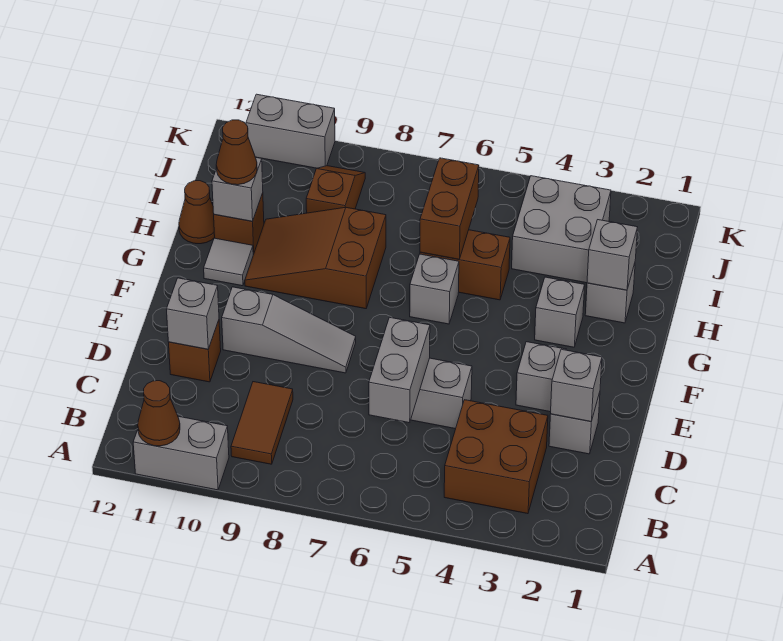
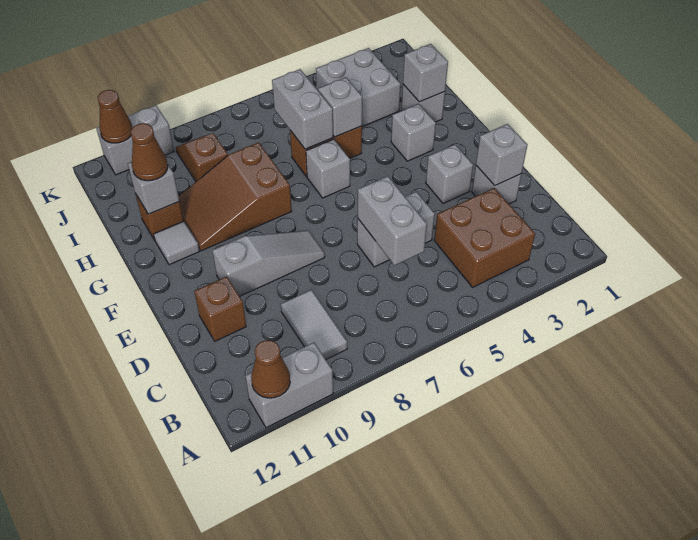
brown 1x2 tile [231,382,293,464] -> grey 1x2 tile [281,290,347,359]
grey 1x1 brick [167,278,219,349] -> grey 1x1 brick moved to [318,77,362,137]
brown 1x2 brick [420,158,479,259] -> grey 1x2 brick [272,69,333,149]
brown 1x1 cone [179,181,215,244] -> brown 1x1 cone moved to [98,90,132,143]

